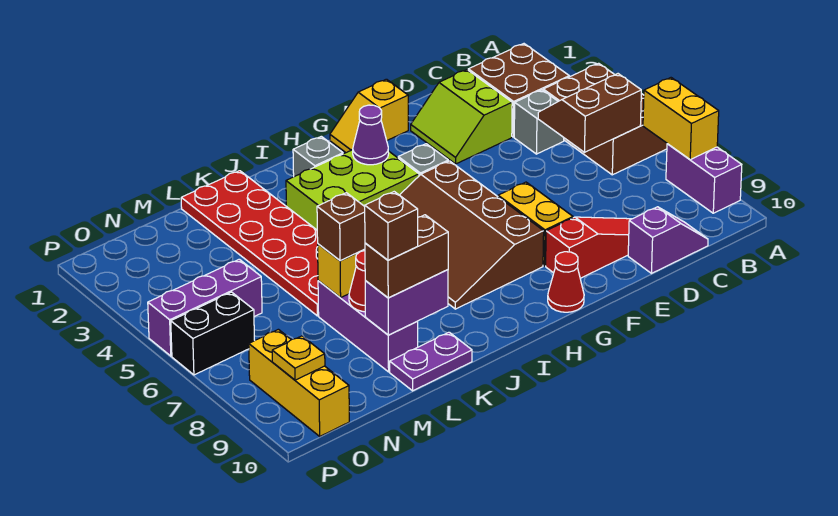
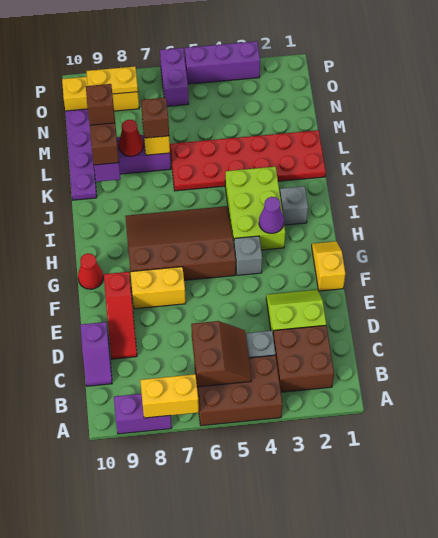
purple 1x2 plate [390,332,472,391] -> purple 1x4 plate [65,109,97,200]
purple 1x3 brick [148,259,262,356] -> purple 1x3 brick turned to [185,41,260,84]
black 1x2 brick [171,292,255,375] -> purple 1x2 brick [160,48,189,106]
yellow 1x1 plate [272,336,325,380] -> yellow 1x2 plate [87,67,138,94]

